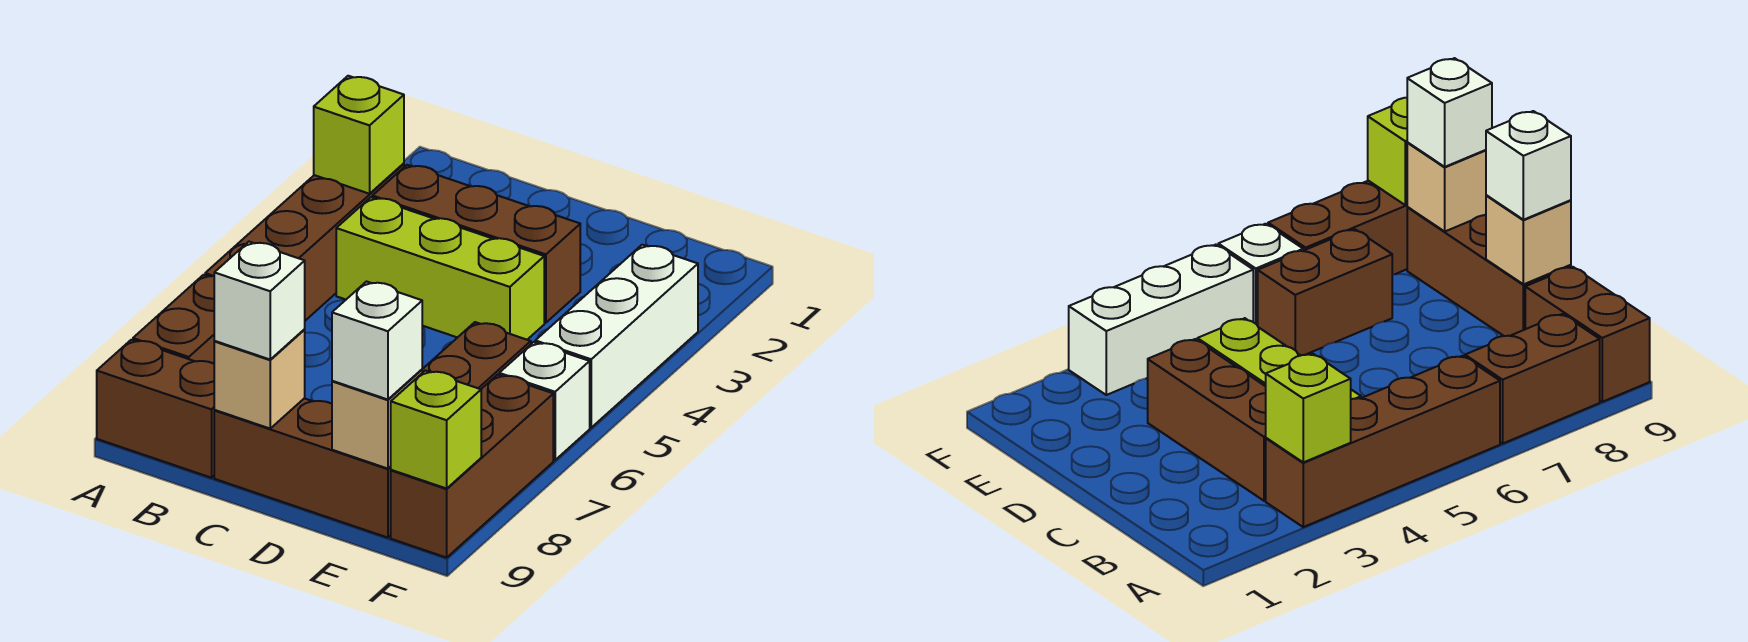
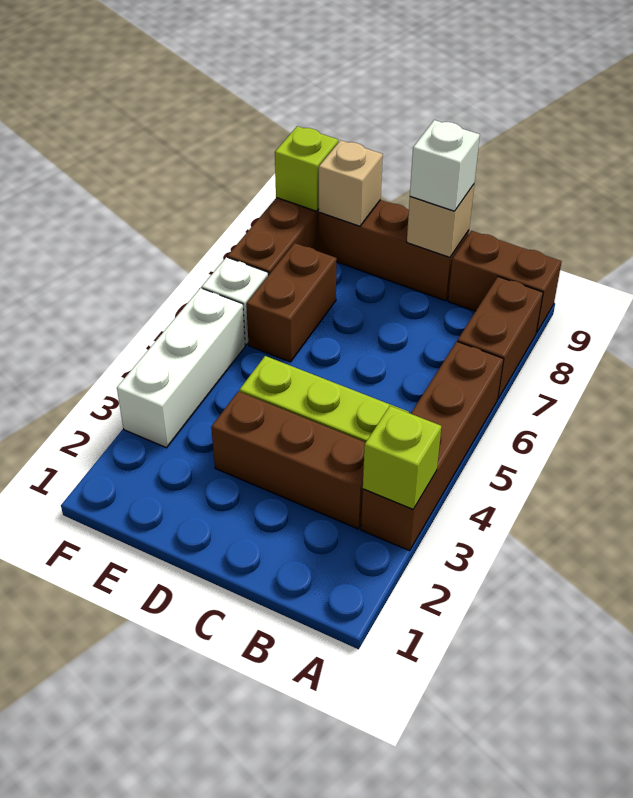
white 1x1 brick [332,282,422,400] -> none

